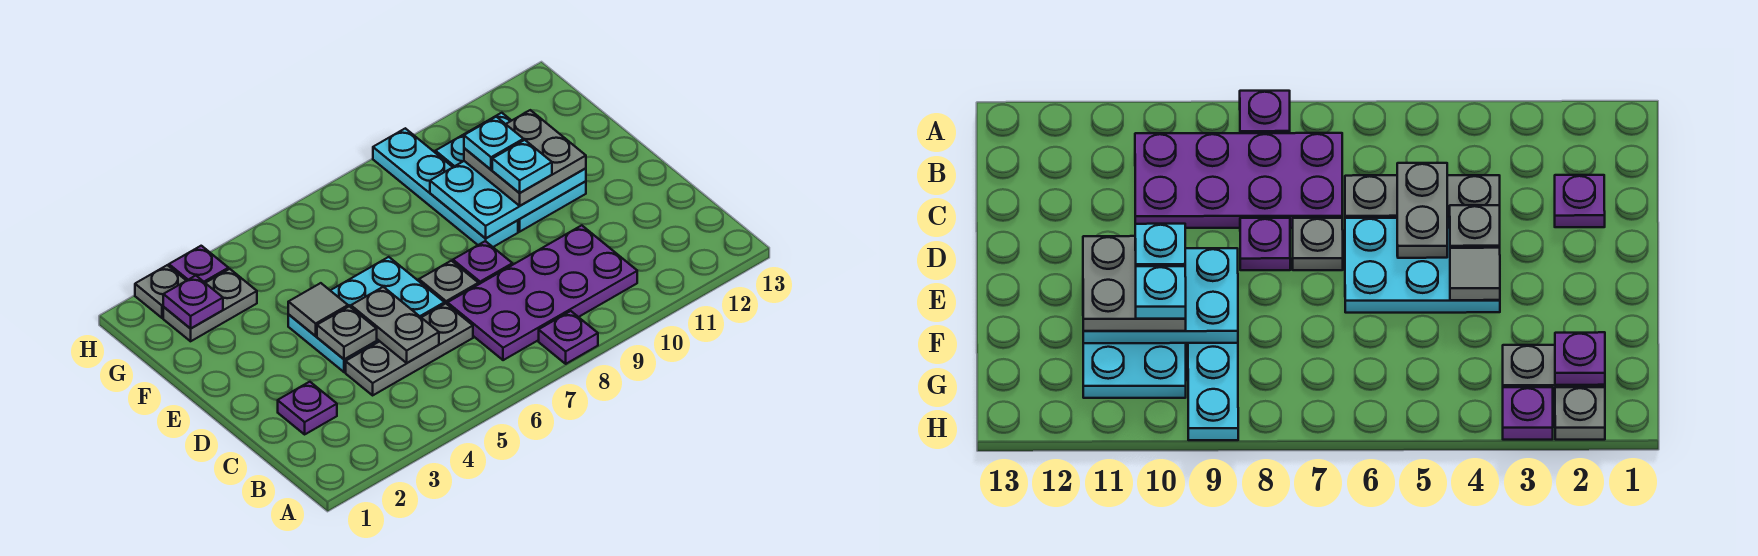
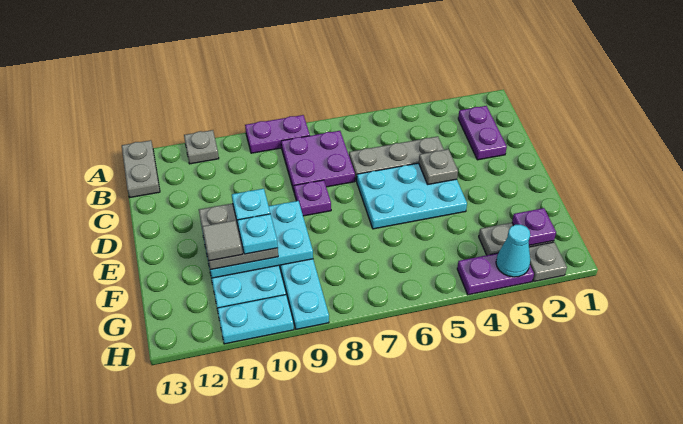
purple 1x1 plate [539,311,598,364] -> purple 1x2 plate [245,115,310,153]
purple 2x4 plate [447,225,637,360] -> purple 2x2 plate [281,131,355,191]
purple 1x1 plate [278,382,337,434] -> purple 1x2 plate [458,106,507,160]
grey 1x2 plate [351,287,439,363] -> grey 1x2 plate moved to [122,140,160,197]
grey 1x1 plate [419,261,478,304] -> grey 1x1 plate moved to [184,130,219,164]
grey 1x1 tile [288,283,348,336] -> grey 1x1 tile moved to [202,220,242,261]
purple 1x1 plate [169,246,228,283] -> purple 1x2 plate [457,253,534,295]
none -> cyan 1x1 cone [496,225,530,277]
none -> cyan 1x2 plate [217,295,294,344]

